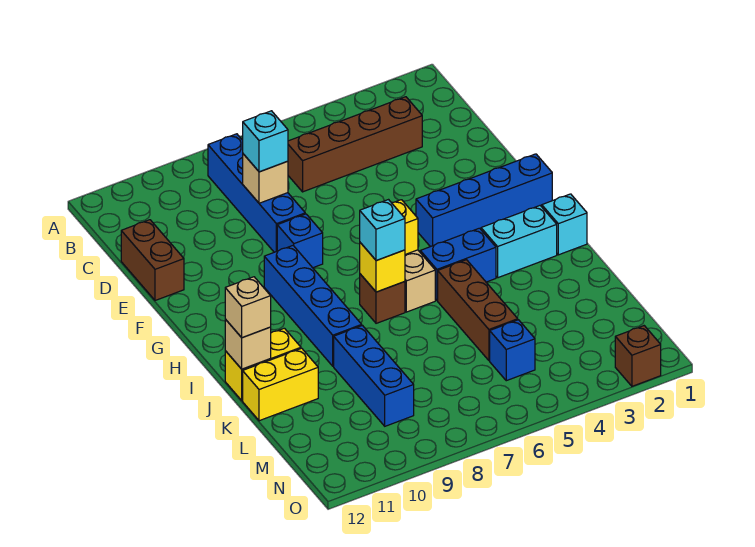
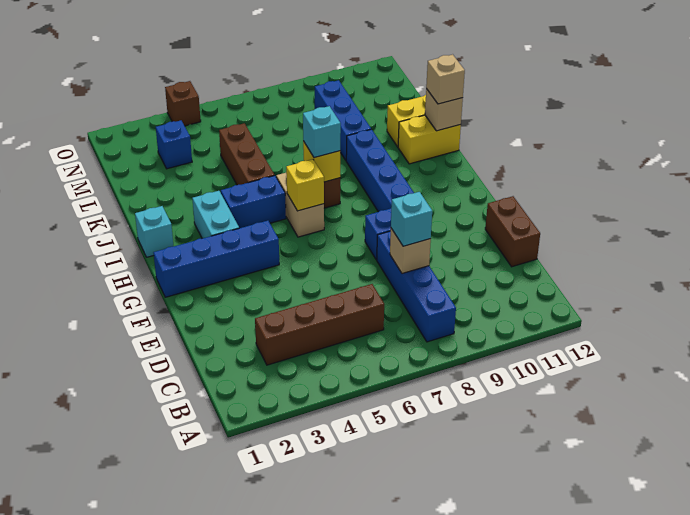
cyan 1x2 brick [481,206,557,278] -> cyan 1x2 brick turned to [192,191,239,238]
blue 1x1 brick [490,320,535,381] -> blue 1x1 brick moved to [156,120,192,169]
brown 1x1 brick [615,326,661,386] -> brown 1x1 brick moved to [165,81,201,126]

